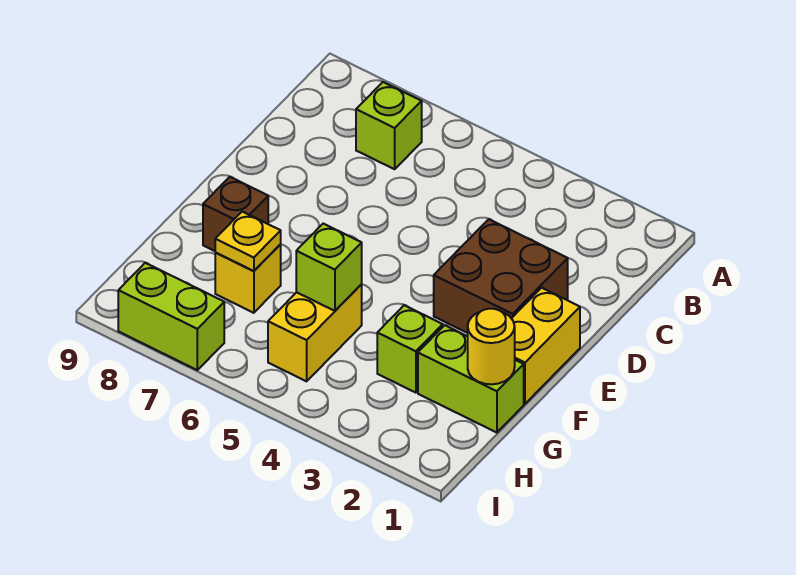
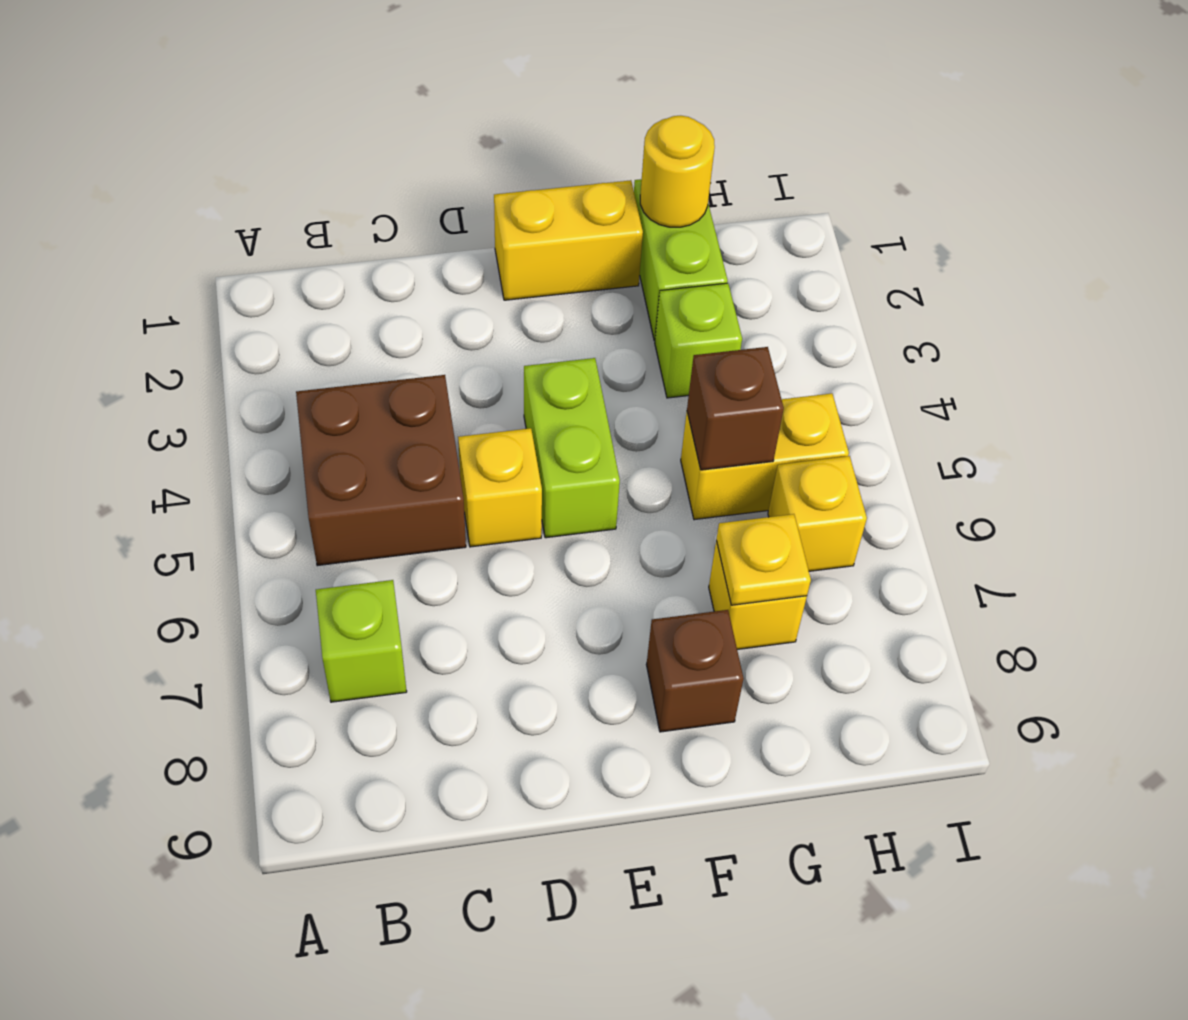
brown 2x2 brick [434,219,568,333] -> brown 2x2 brick moved to [296,375,466,566]
none -> yellow 1x1 brick [458,428,542,547]
lime 1x1 brick [296,224,362,311] -> brown 1x1 brick [687,347,784,470]
none -> yellow 1x1 brick [768,456,867,571]
lime 1x2 brick [118,263,224,370] -> lime 1x2 brick moved to [524,358,620,538]

